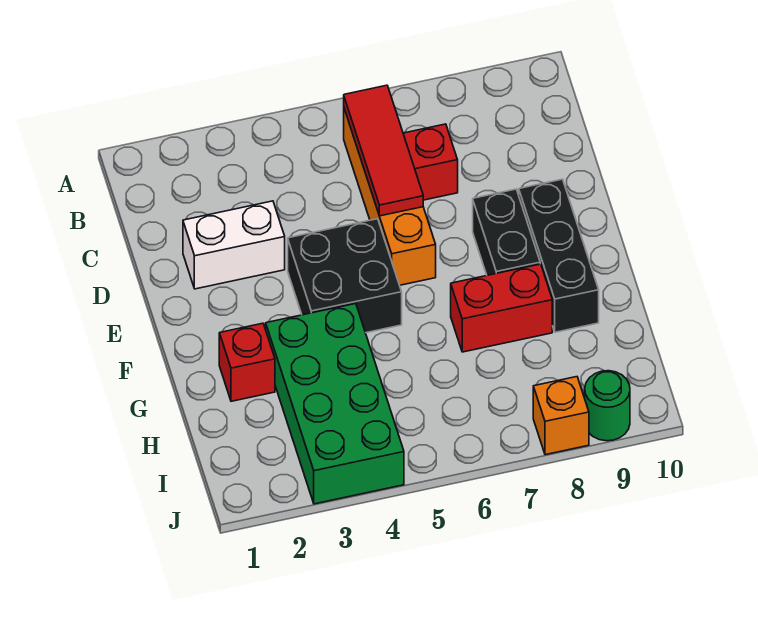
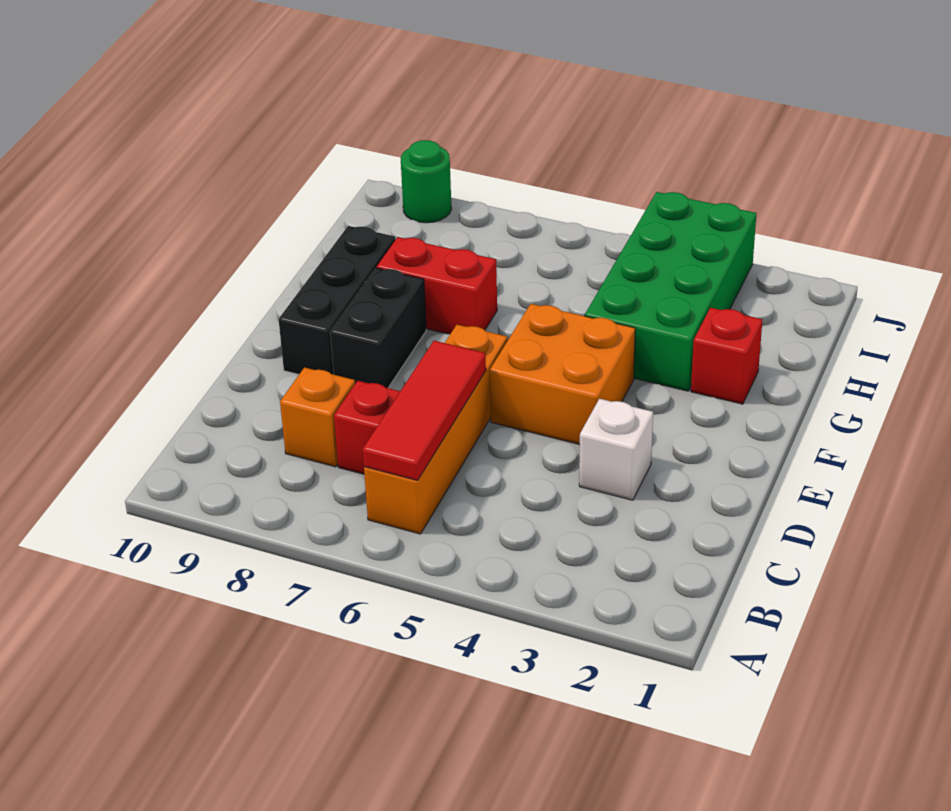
white 1x2 brick [183,201,285,289] -> white 1x1 brick [579,399,653,500]
black 2x2 brick [288,219,402,333] -> orange 2x2 brick [490,304,635,445]
orange 1x1 brick [533,377,589,455] -> orange 1x1 brick moved to [280,368,355,467]

